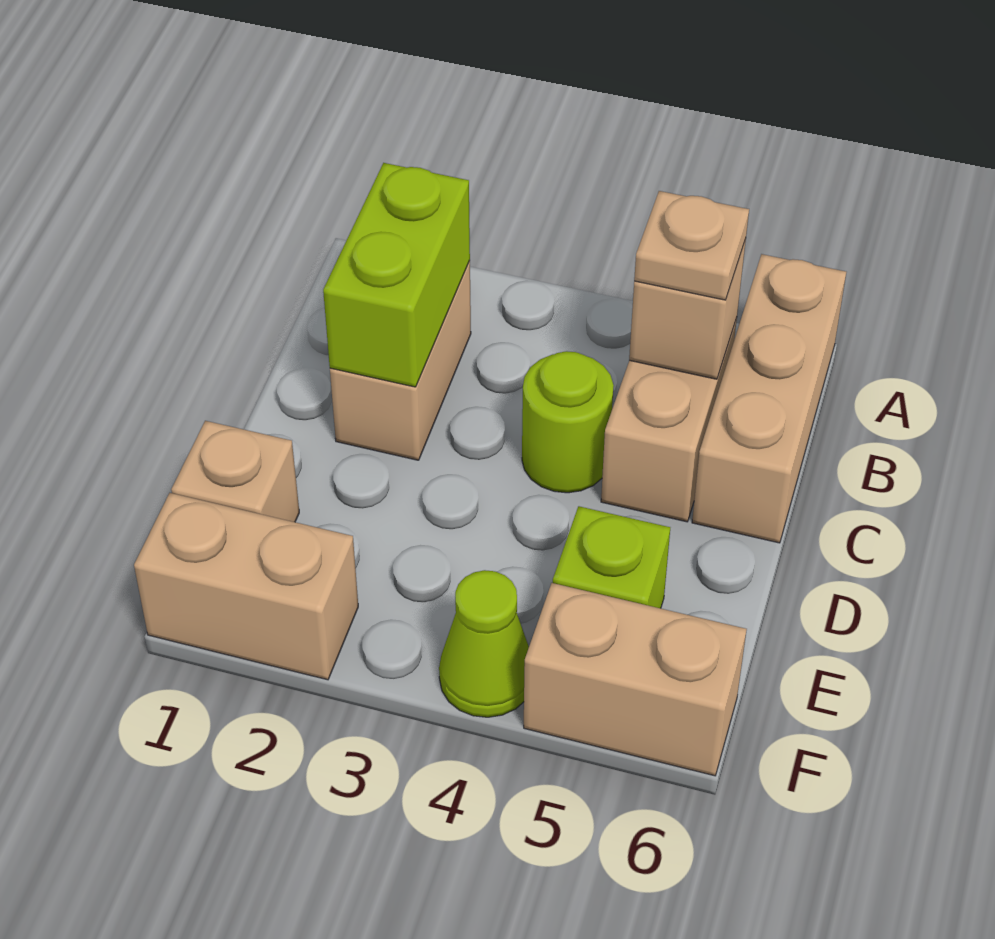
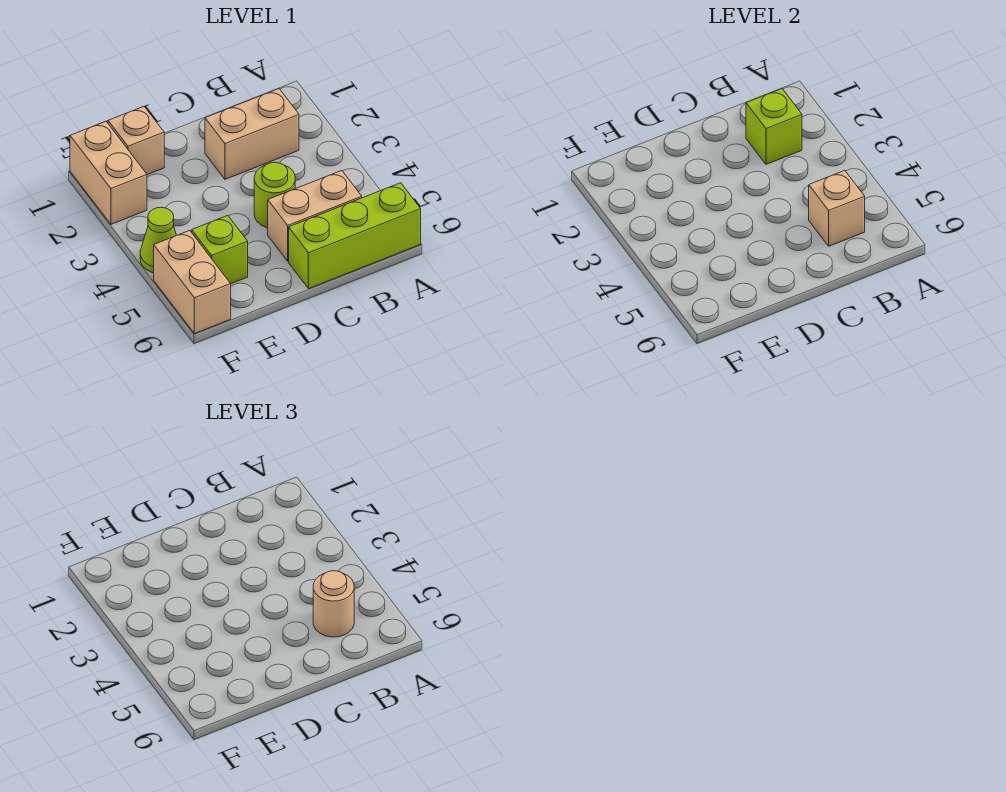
tan 1x3 brick [692,254,846,543] -> lime 1x3 brick [289,183,421,289]
lime 1x2 brick [323,163,470,387] -> lime 1x1 brick [746,89,802,164]
tan 1x1 plate [634,191,749,300] -> tan 1x1 round brick [313,571,354,637]

